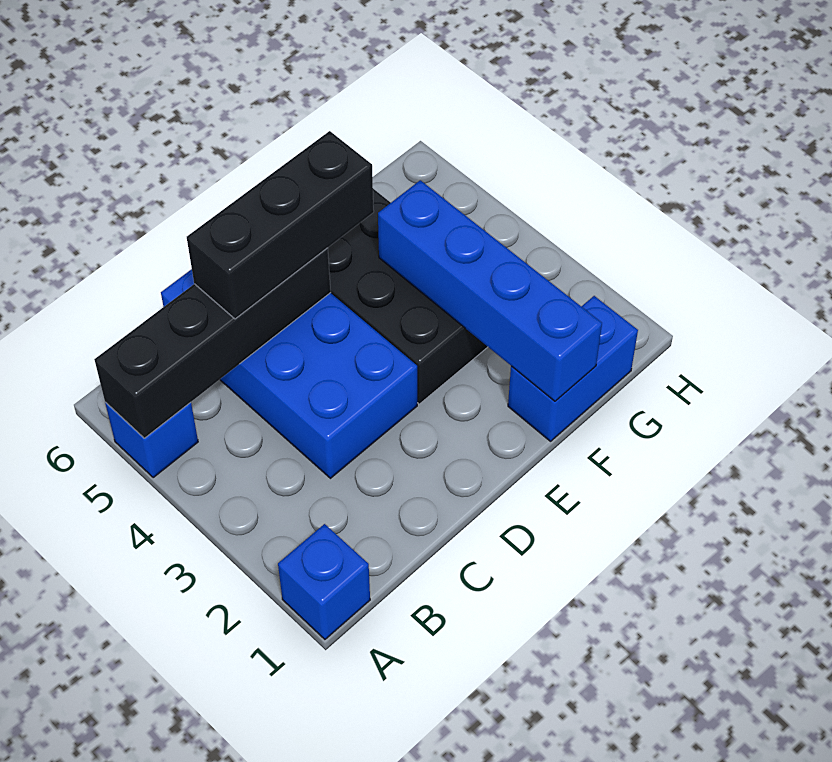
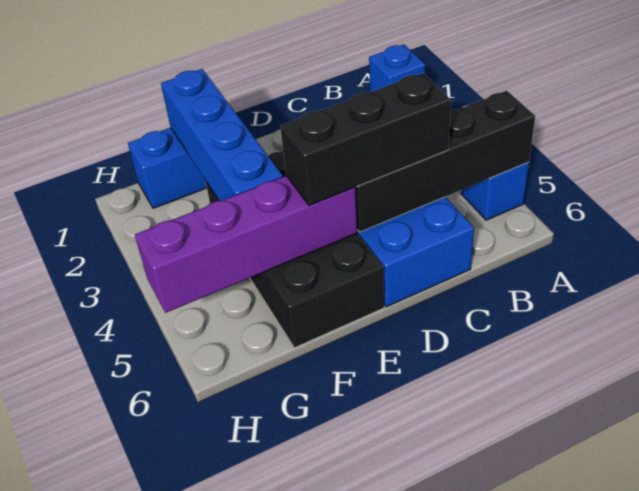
none -> purple 1x4 brick [135,176,357,313]

